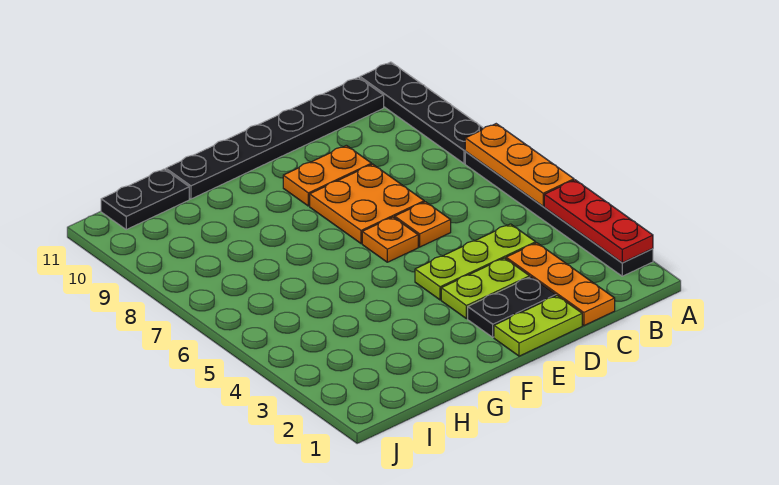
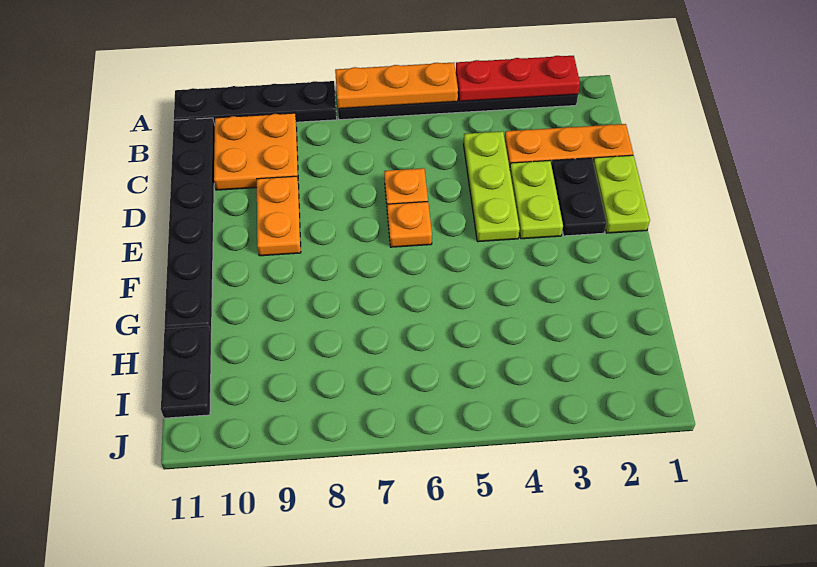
orange 2x2 plate [310,164,424,244] -> orange 2x2 plate moved to [214,113,298,190]

